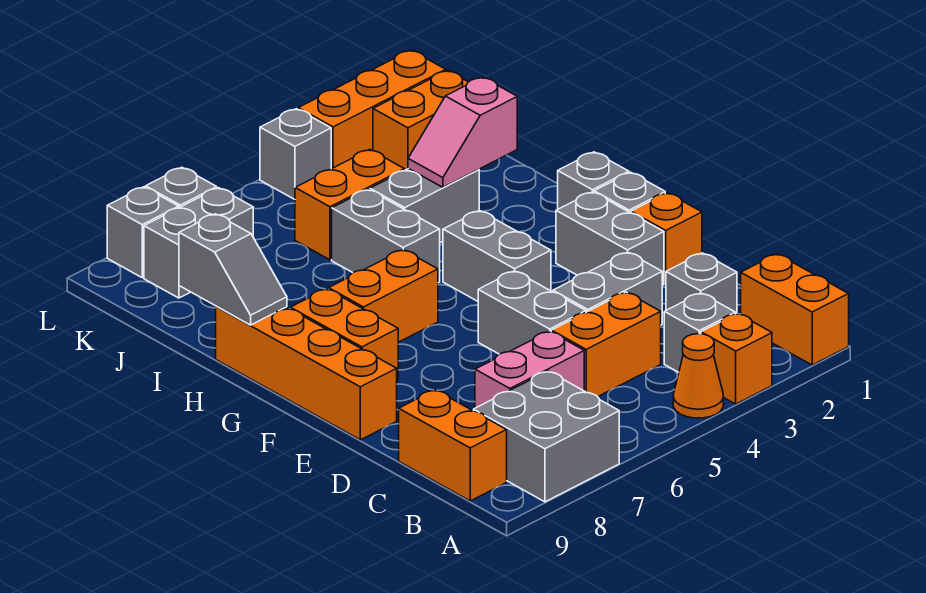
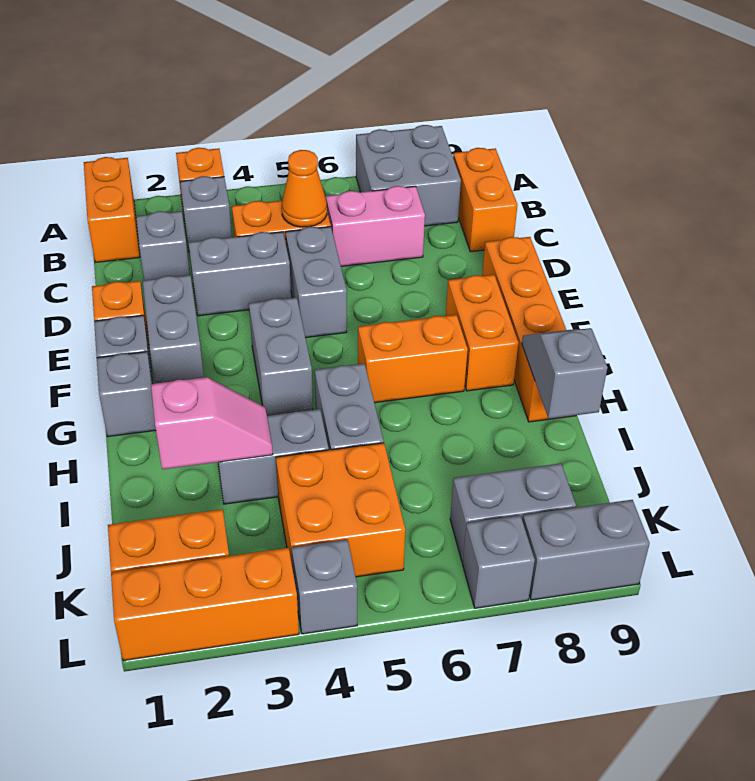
orange 1x1 cone [673,334,723,418] -> orange 1x1 cone moved to [282,150,327,227]
orange 1x2 brick [295,149,405,260] -> orange 2x2 brick [276,443,405,577]
grey 1x1 brick [107,187,179,278] -> grey 1x2 brick [522,500,650,600]

